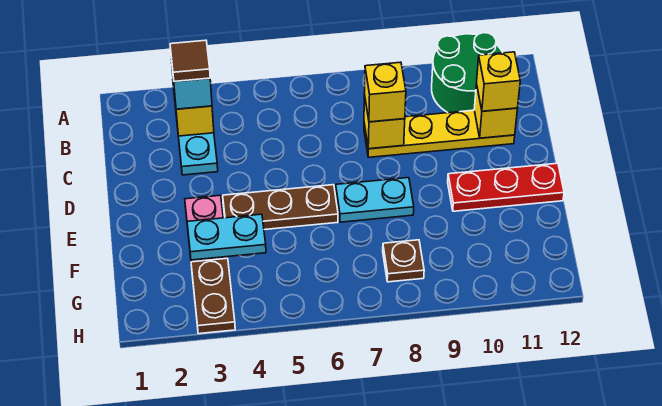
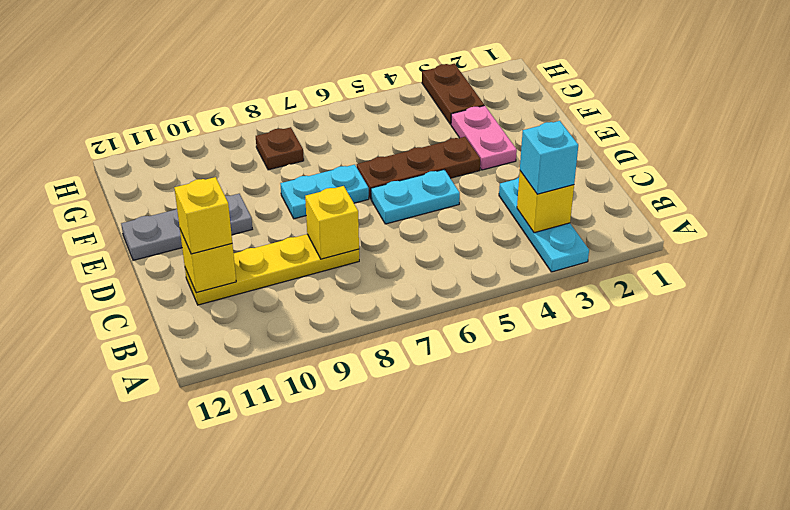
green 2x2 round brick [432,33,503,113] -> none
brown 1x1 tile [170,40,210,81] -> none
yellow 1x1 brick [365,62,406,122] -> none
red 1x3 plate [448,163,564,211] -> grey 1x3 plate [121,194,252,260]
cyan 1x2 plate [187,214,266,260] -> cyan 1x2 plate moved to [371,170,460,224]

